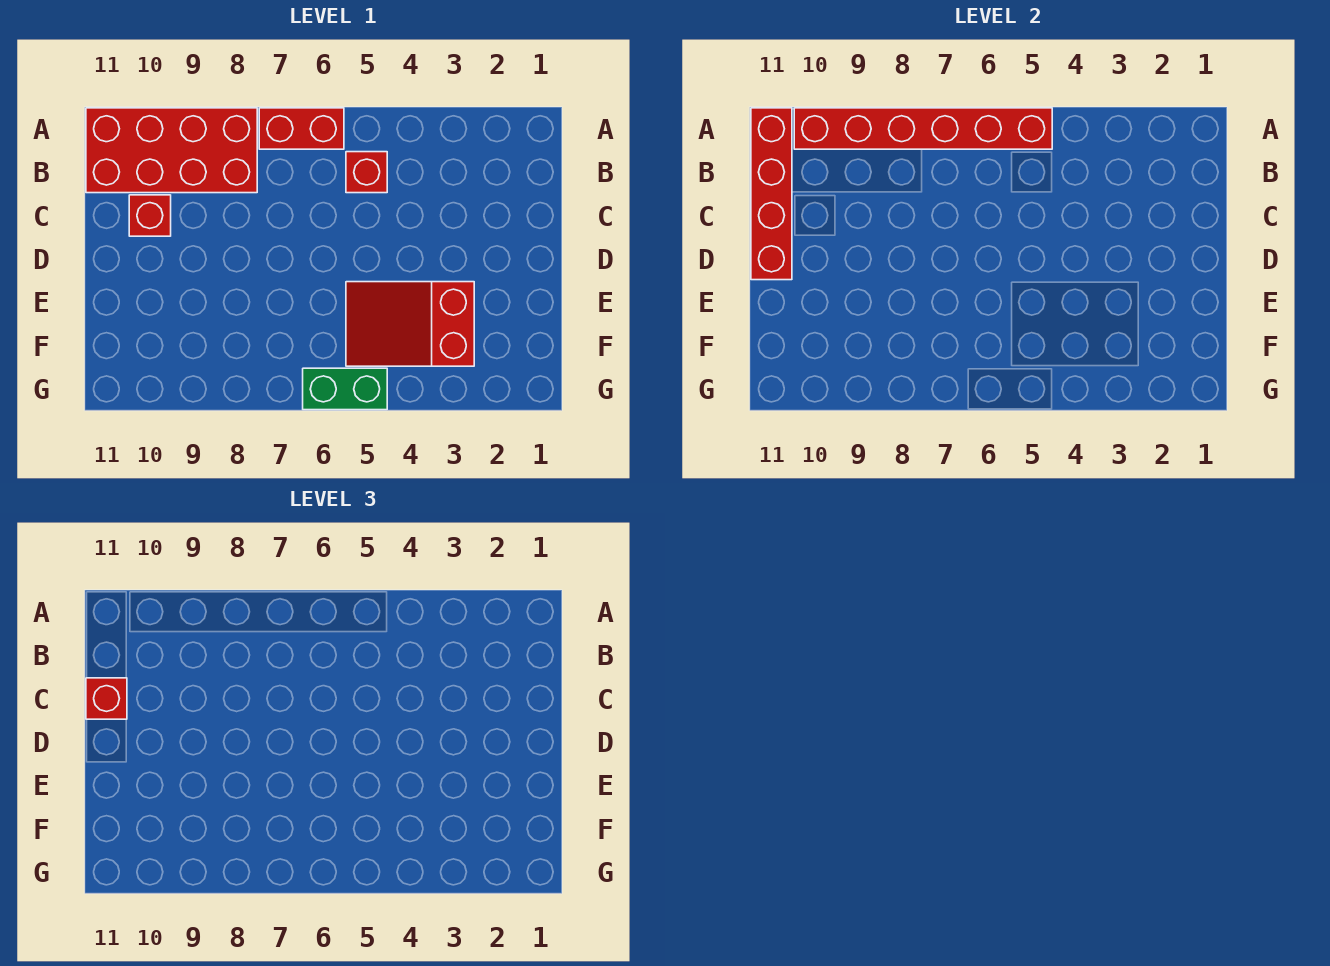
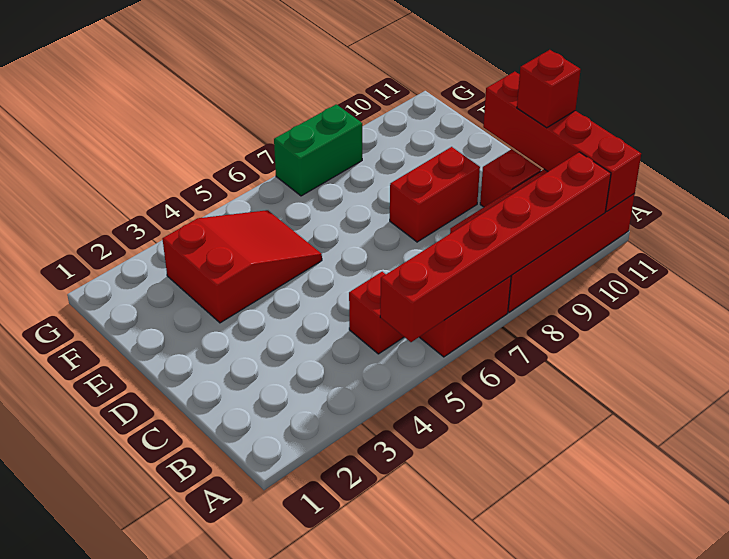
none -> red 1x2 brick [390,147,480,242]
green 1x2 brick [303,368,387,410] -> green 1x2 brick moved to [274,104,362,196]

